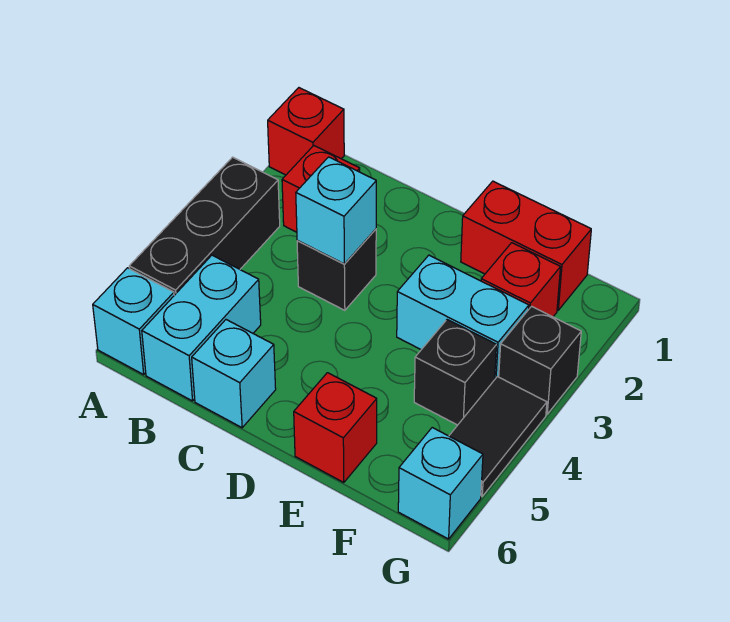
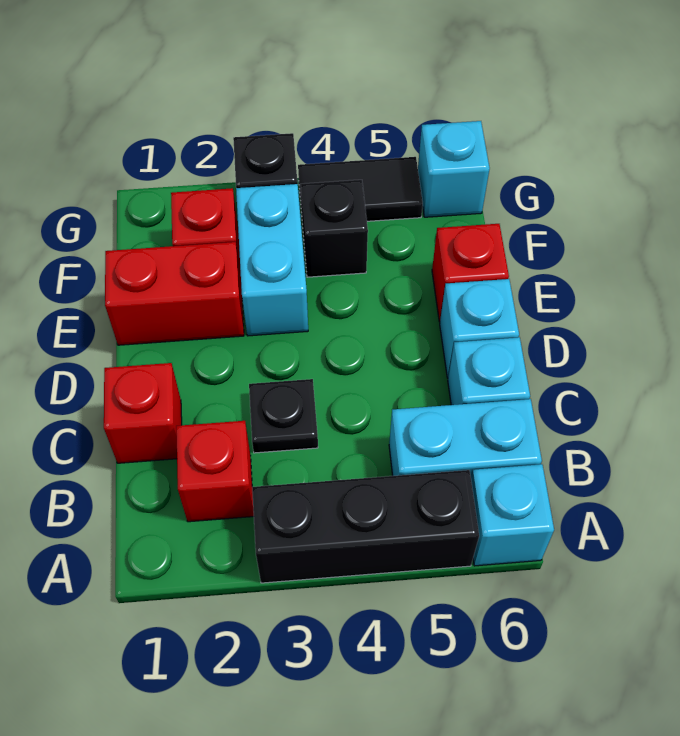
red 1x1 brick [268,88,344,175] -> red 1x1 brick moved to [104,363,182,463]
black 1x1 brick [297,229,376,310] -> black 1x1 plate [249,379,318,453]
cyan 1x1 brick [296,157,376,264] -> cyan 1x1 brick moved to [440,279,519,378]
red 1x2 brick [461,181,591,310] -> red 1x2 brick turned to [105,242,244,345]

